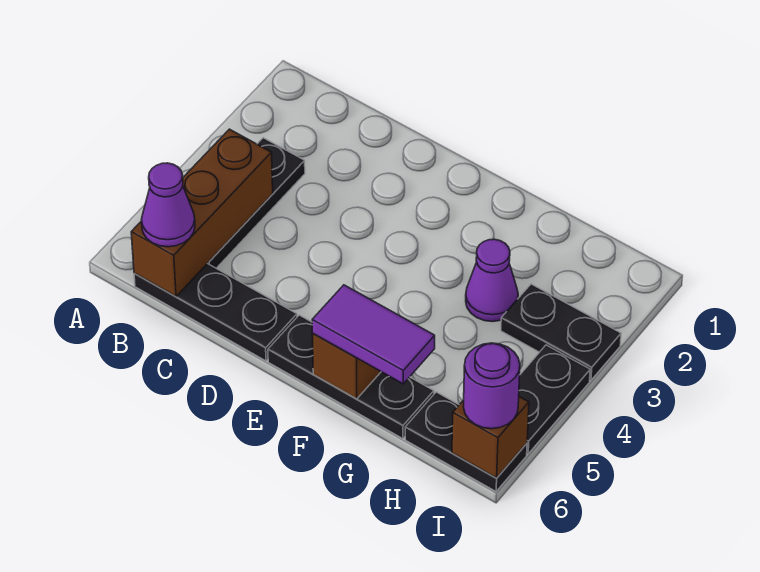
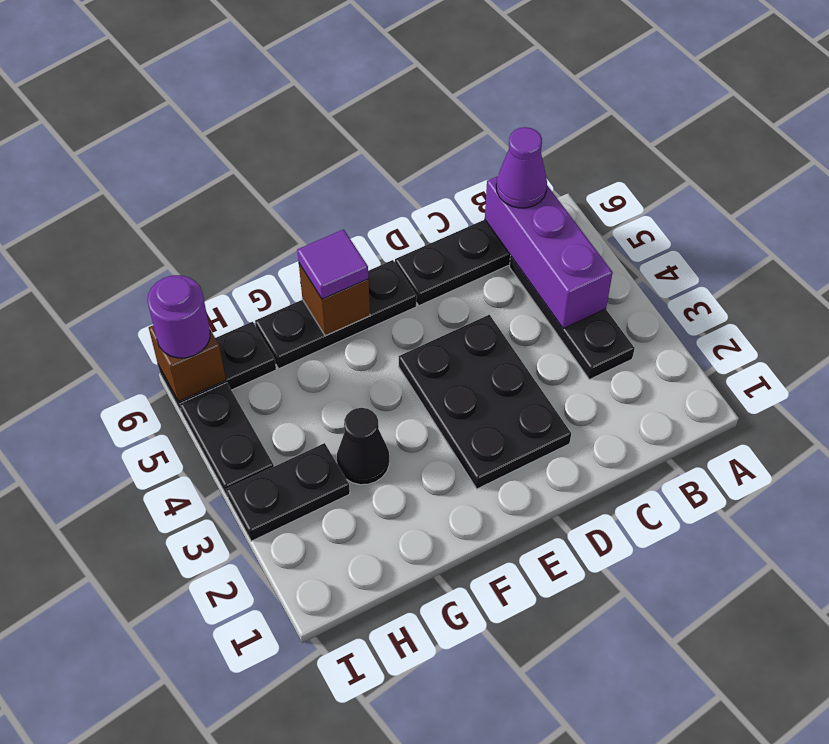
brown 1x3 brick [131,129,273,296] -> purple 1x3 brick [485,176,613,329]
none -> black 2x3 plate [399,315,571,489]
purple 1x2 tile [312,285,435,384] -> purple 1x1 tile [297,229,368,299]
purple 1x1 cone [466,239,518,322] -> black 1x1 cone [337,408,389,485]

